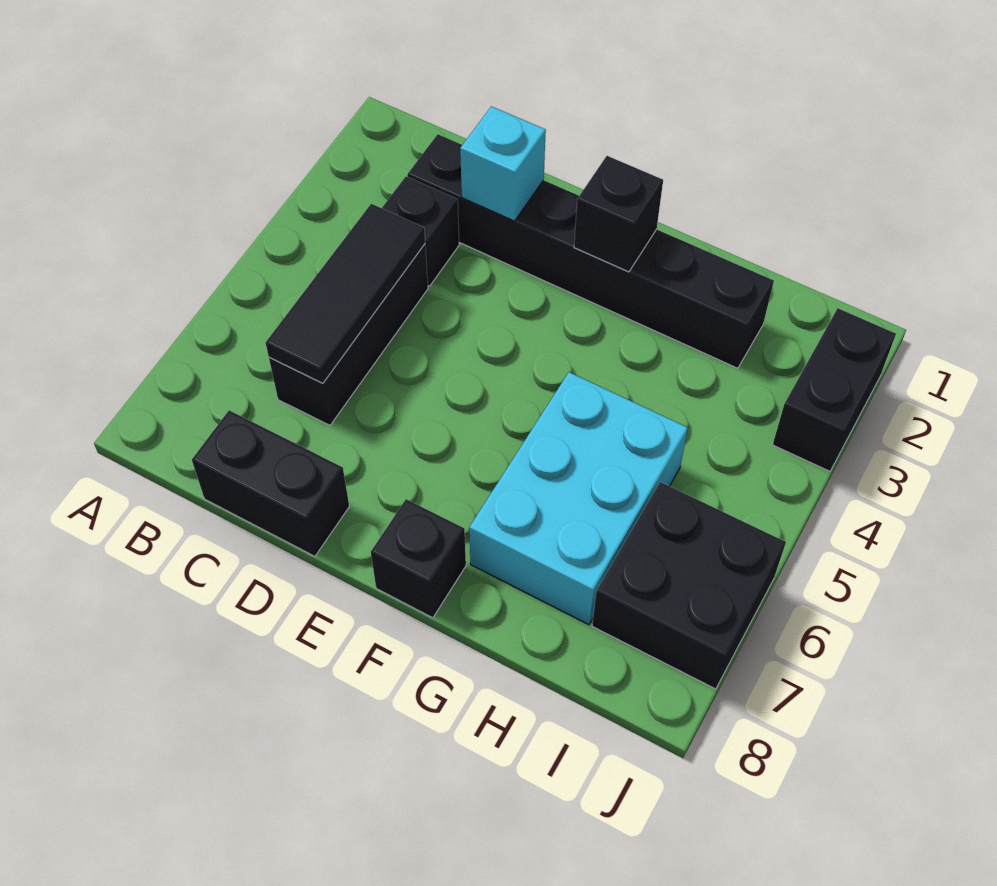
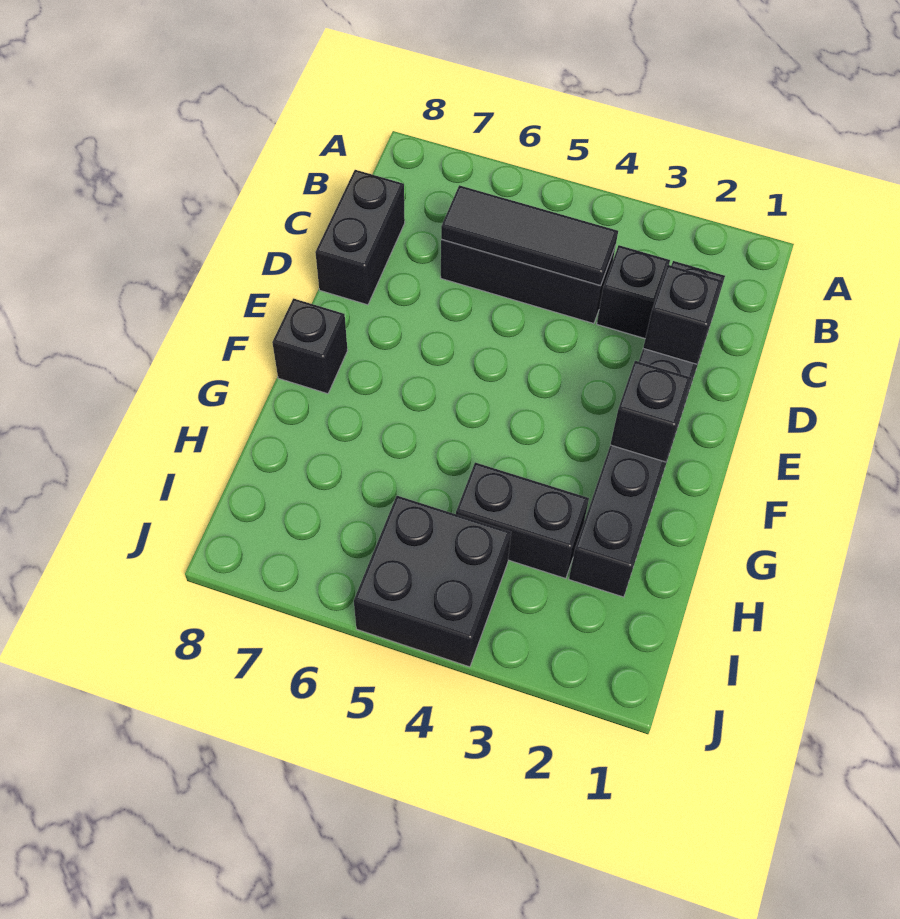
cyan 1x1 brick [460,106,546,221] -> black 1x1 brick [643,265,723,364]
cyan 2x3 brick [469,372,688,625] -> none
black 2x2 brick [592,482,786,689] -> black 2x2 brick moved to [354,496,511,667]
black 1x2 brick [773,308,896,471] -> black 1x2 brick moved to [456,463,589,579]

